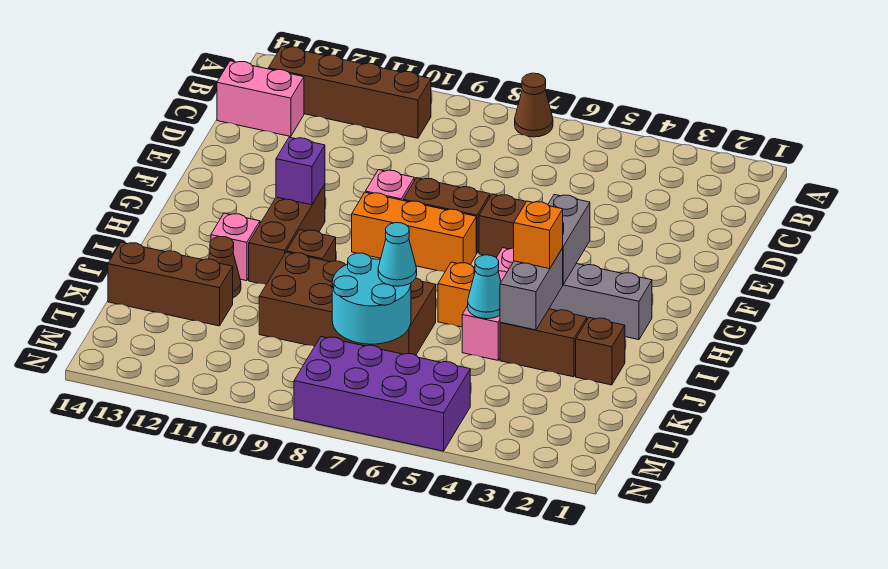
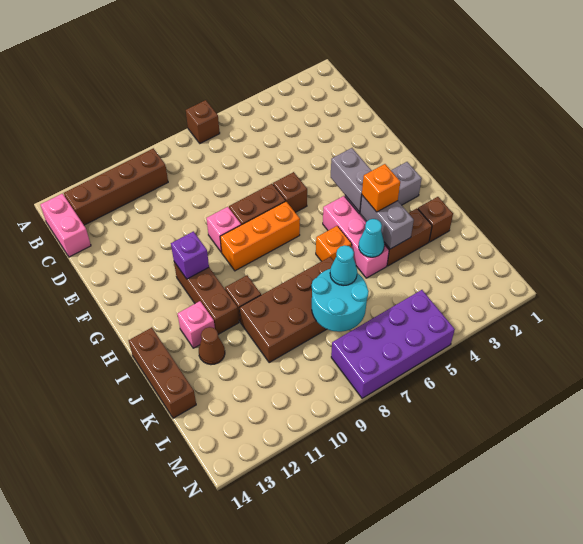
brown 1x1 cone [515,73,553,137] -> brown 1x1 brick [186,100,220,143]
pink 1x2 brick [217,61,304,136] -> pink 1x2 brick turned to [40,194,91,257]
brown 1x3 brick [108,242,233,326] -> brown 1x3 brick turned to [129,328,196,418]

